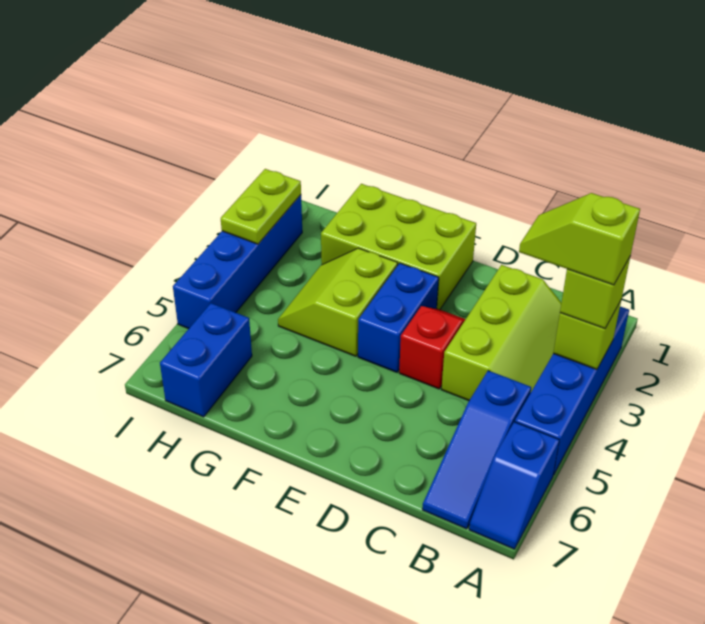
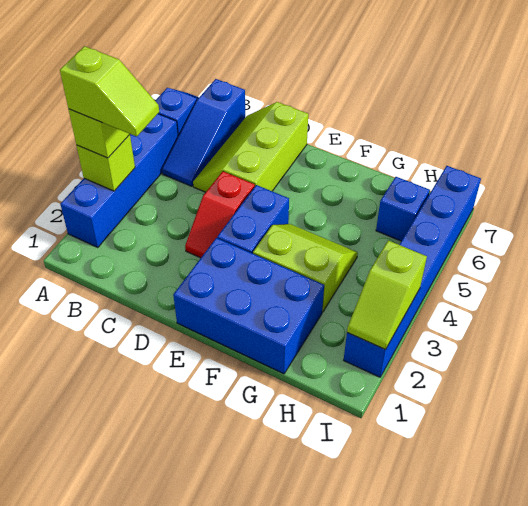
lime 2x3 slope [441,265,561,401] -> lime 2x3 slope moved to [193,102,308,192]
blue 1x3 slope [422,371,531,529] -> blue 1x3 slope turned to [162,79,245,186]
lime 2x3 brick [321,184,476,309] -> blue 2x3 brick [173,238,324,374]
lime 2x2 slope [278,248,398,356] -> lime 2x2 slope turned to [253,224,358,312]
blue 1x2 brick [160,303,252,417] -> blue 1x1 brick [376,177,430,241]
blue 1x4 brick [173,195,302,329] -> blue 1x6 brick [344,166,481,377]
lime 1x2 plate [221,169,301,244] -> lime 1x2 slope [347,240,427,350]

